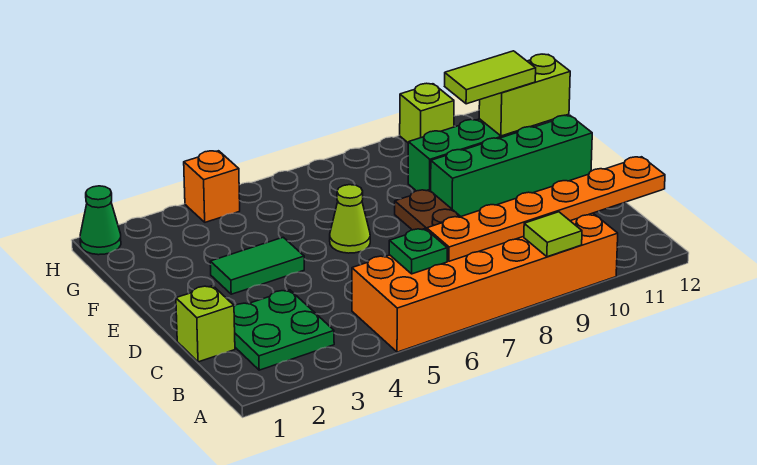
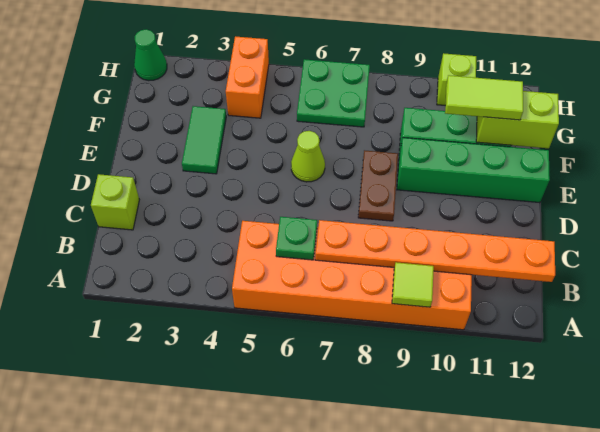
green 2x2 plate [234,290,334,370] -> green 2x2 plate moved to [297,59,370,127]
green 1x2 tile [210,237,304,294] -> green 1x2 tile turned to [182,106,226,174]
orange 1x1 brick [184,151,240,222] -> orange 1x2 brick [226,36,269,118]

